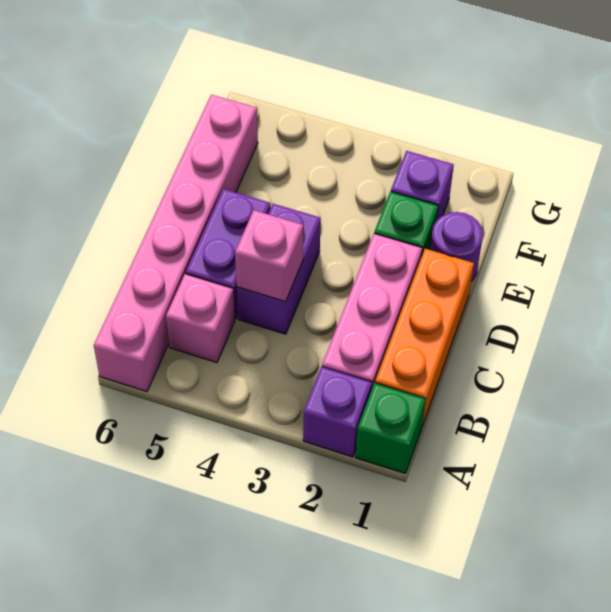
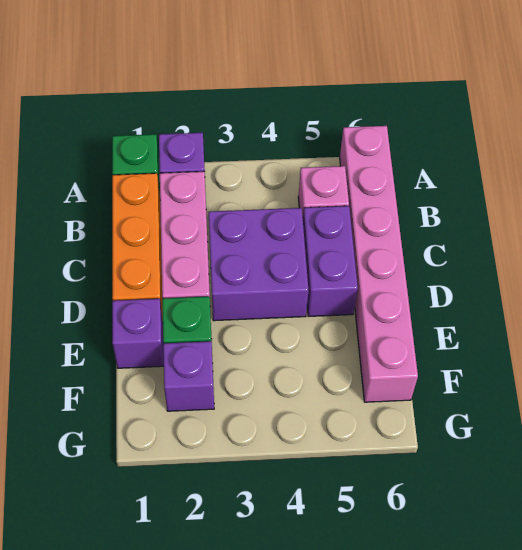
purple 1x2 brick [237,204,321,334] -> purple 2x2 brick [209,208,308,321]
pink 1x1 brick [235,210,303,302] -> none
purple 1x1 round brick [430,212,483,281] -> purple 1x1 brick [112,299,164,368]

